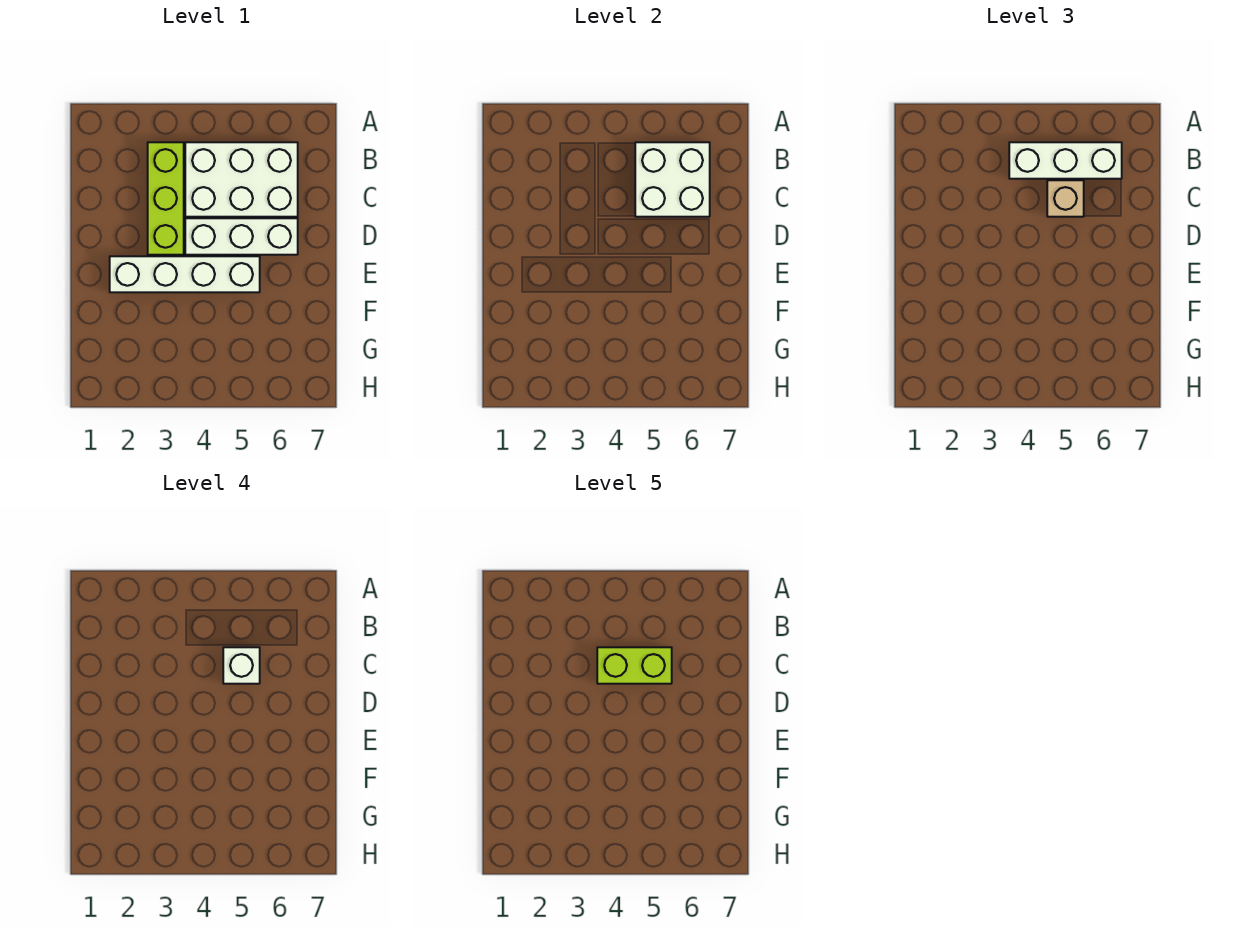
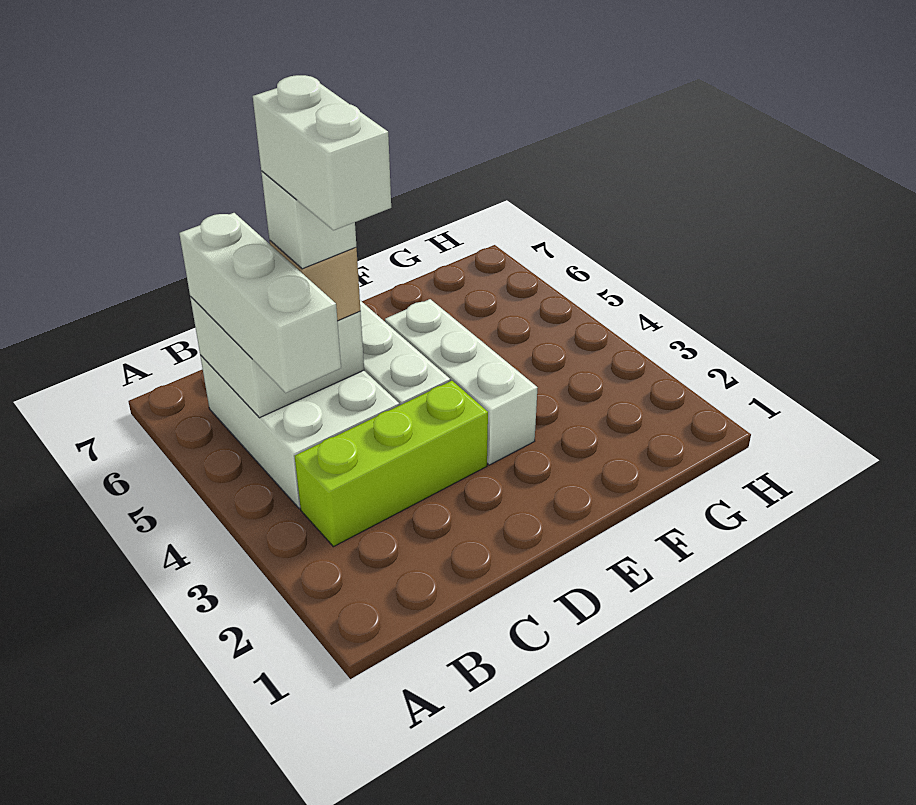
lime 1x2 brick [597,647,672,684] -> white 1x2 brick [253,75,391,230]
white 1x4 brick [110,256,260,292] -> white 1x3 brick [385,299,538,465]

